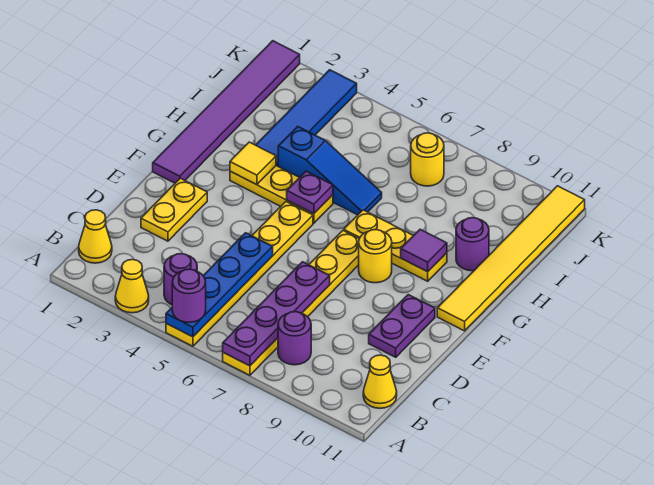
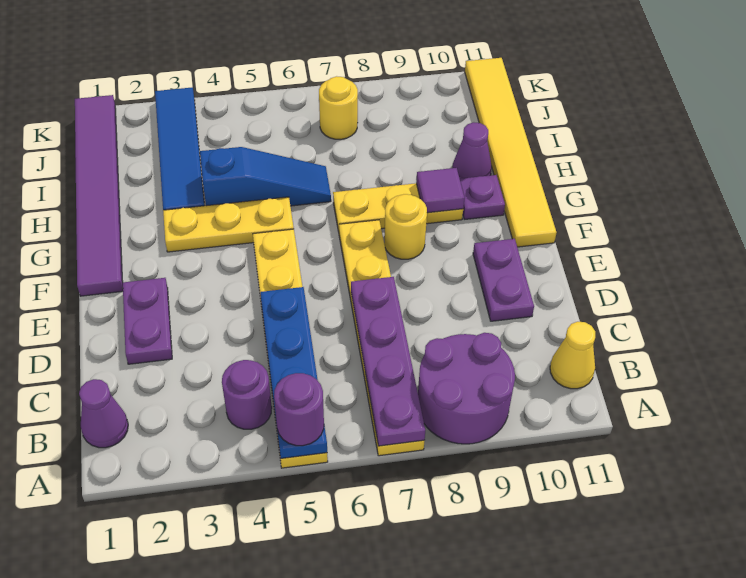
yellow 1x1 cone [115,259,149,313] -> none
yellow 1x1 cone [79,210,112,263] -> purple 1x1 cone [79,379,128,448]
purple 1x1 round brick [278,312,311,365] -> purple 2x2 round brick [418,333,515,444]
yellow 1x2 plate [141,178,207,241] -> purple 1x2 plate [123,278,172,364]
yellow 1x1 tile [230,142,276,185] -> none
purple 1x1 plate [287,171,333,214] -> purple 1x1 plate moved to [460,175,505,219]
purple 1x1 round brick [456,218,489,271] -> purple 1x1 cone [452,122,492,179]

